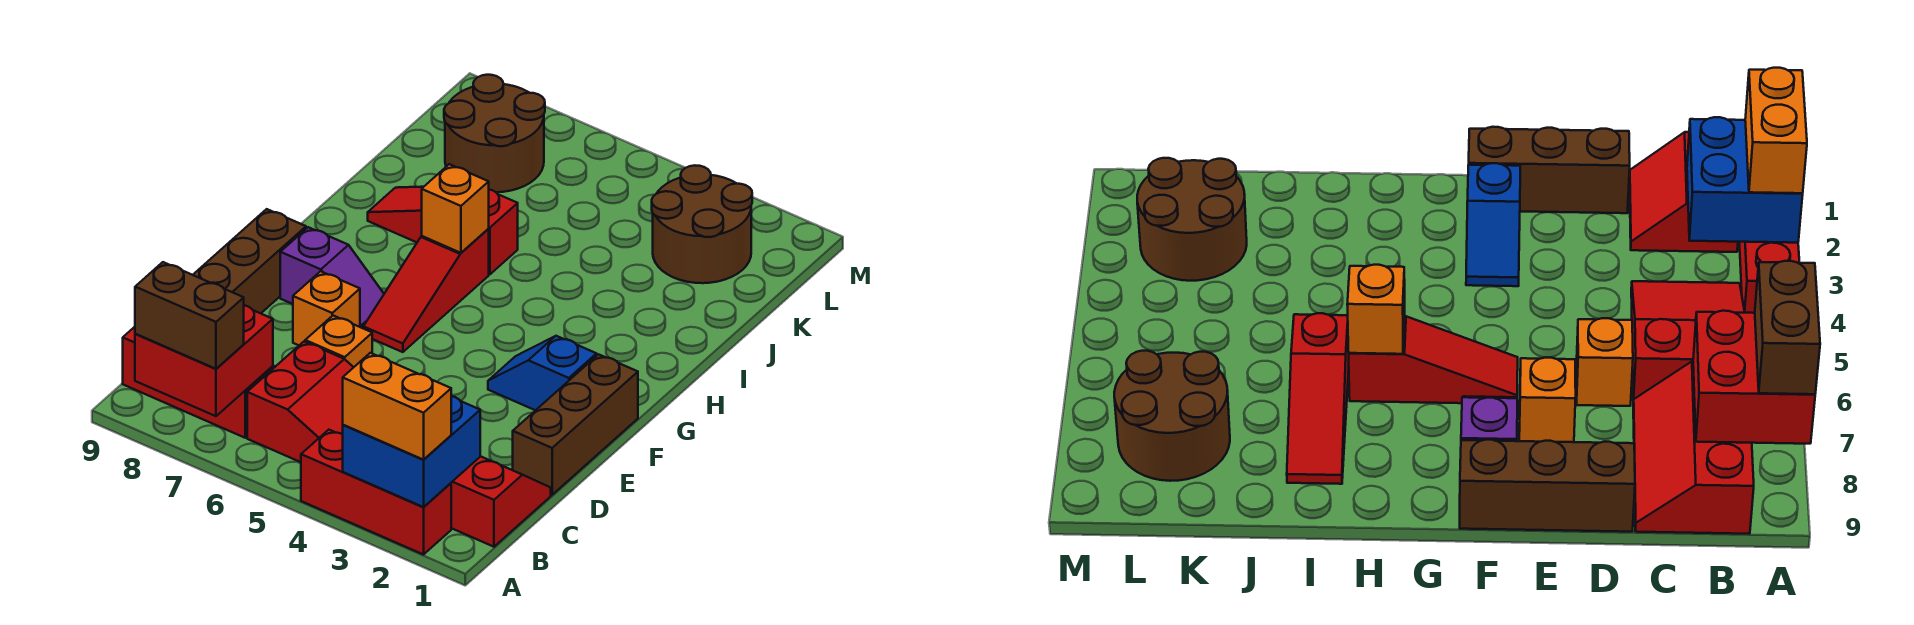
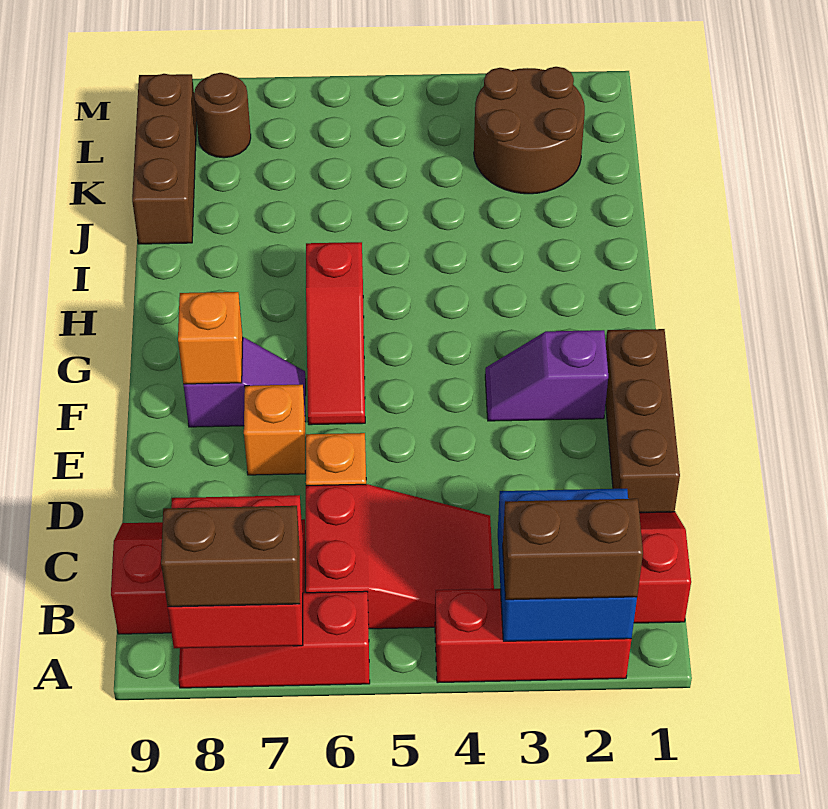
orange 1x2 brick [343,353,451,460] -> brown 1x2 brick [503,499,643,600]
brown 1x3 brick [193,209,306,313] -> brown 1x3 brick moved to [132,74,197,244]
blue 1x2 slope [488,336,597,410] -> purple 1x2 slope [485,330,608,421]
orange 1x1 brick [422,164,489,253] -> orange 1x1 brick moved to [178,292,243,384]
red 1x3 slope [368,187,518,274] -> red 1x3 slope moved to [179,591,370,688]
brown 2x2 round brick [444,75,545,192] -> brown 1x1 round brick [194,73,251,158]

